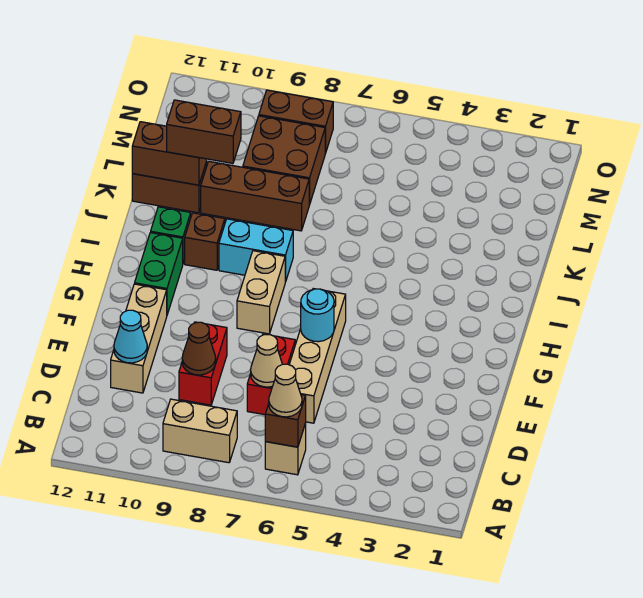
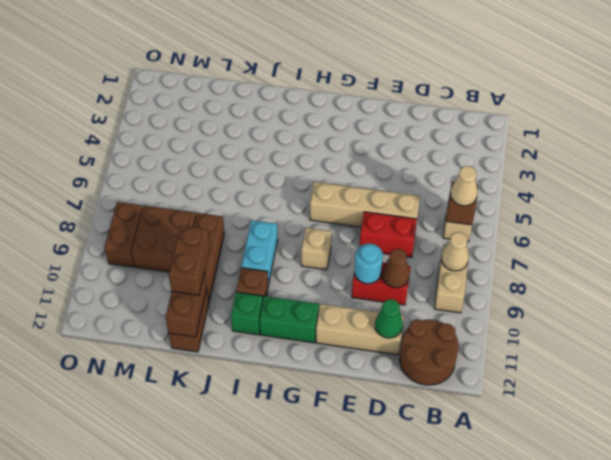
none -> brown 2x2 round brick [400,320,459,385]
tan 1x1 cone [251,335,282,387] -> tan 1x1 cone moved to [442,232,469,271]
cyan 1x1 cone [114,310,147,363] -> green 1x1 cone [375,299,403,338]
cyan 1x1 round brick [300,289,334,342] -> cyan 1x1 round brick moved to [355,244,383,284]
tan 1x2 brick [237,251,285,334] -> tan 1x1 brick [301,228,331,270]

